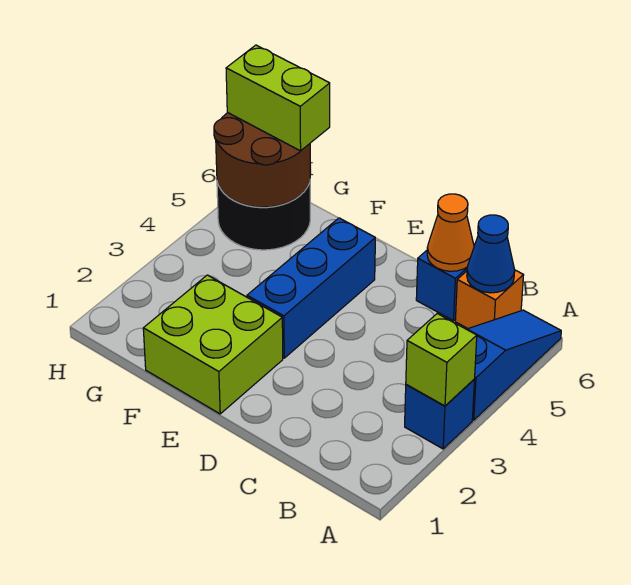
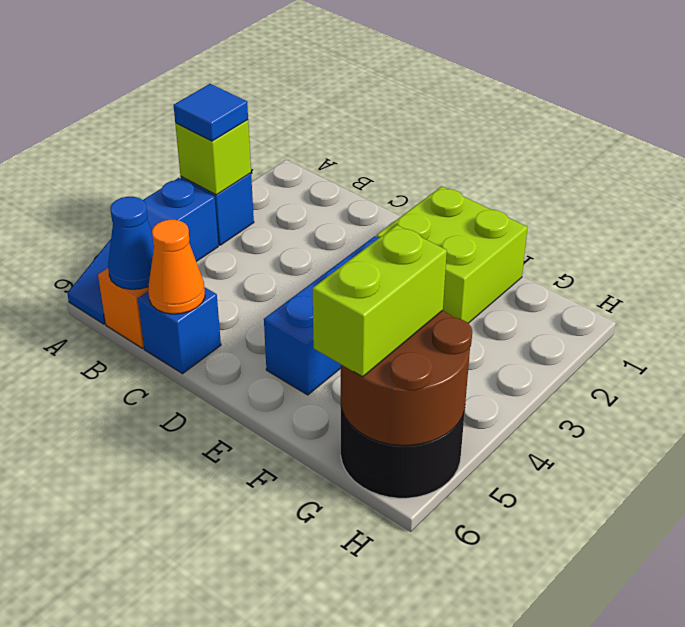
none -> blue 1x1 tile [174,84,248,141]
lime 1x2 brick [226,45,330,151] -> lime 1x2 brick turned to [312,225,447,377]

